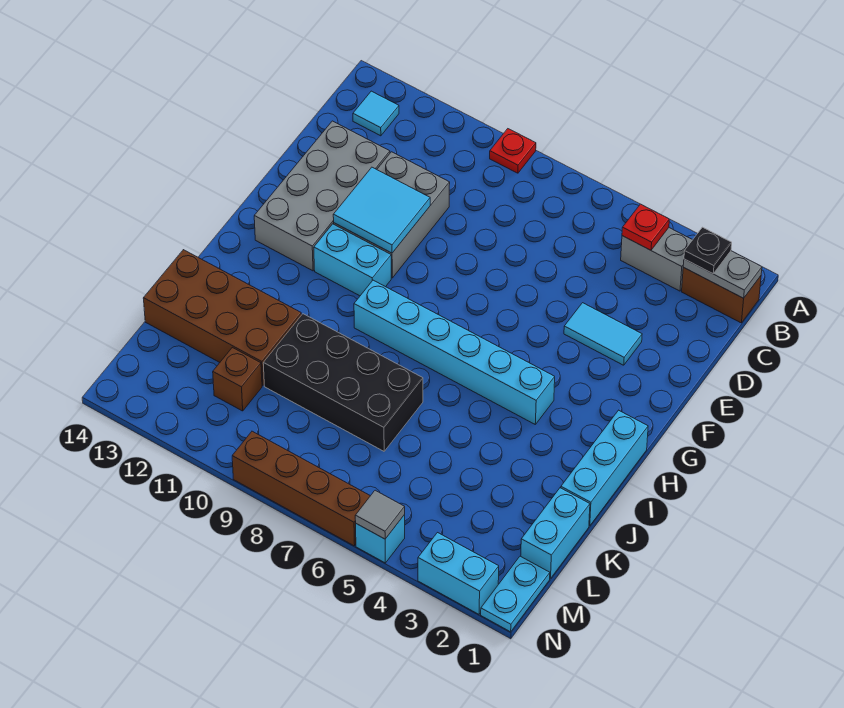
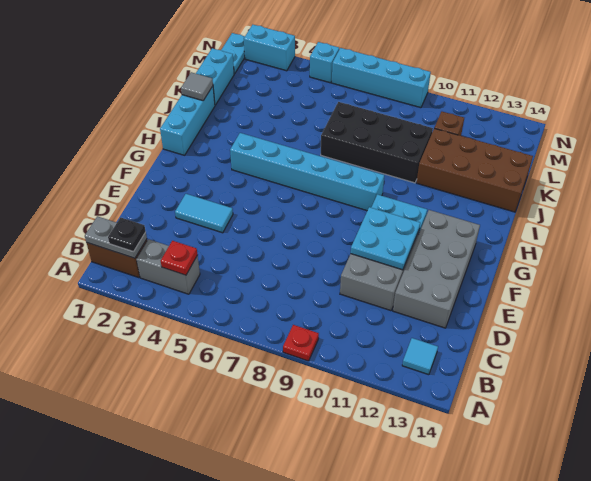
cyan 2x2 tile [333,167,430,253] -> cyan 2x2 plate [351,207,420,270]
grey 1x1 tile [355,490,405,539] -> grey 1x1 tile moved to [181,72,213,101]
brown 1x4 brick [232,431,370,546] -> cyan 1x4 brick [332,48,431,108]

